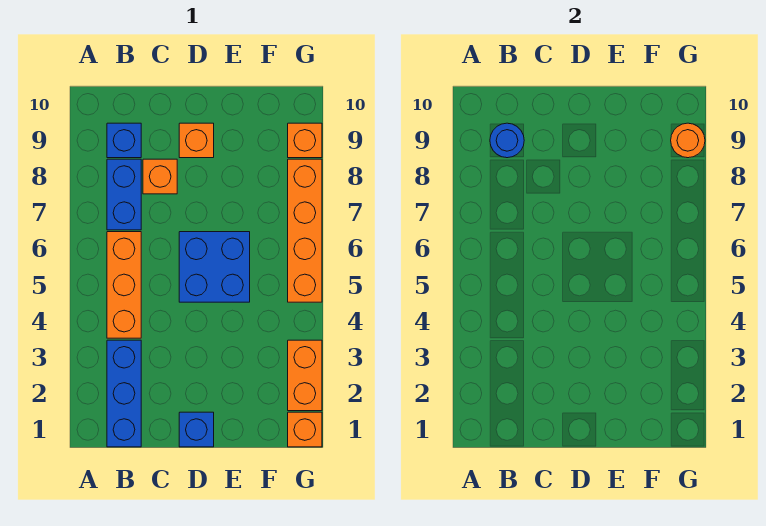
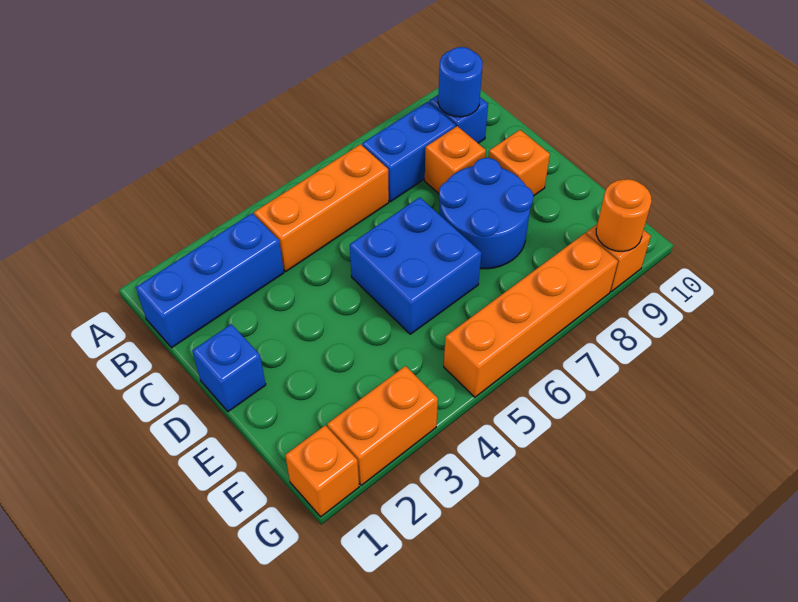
none -> blue 2x2 round brick [439,158,533,269]

